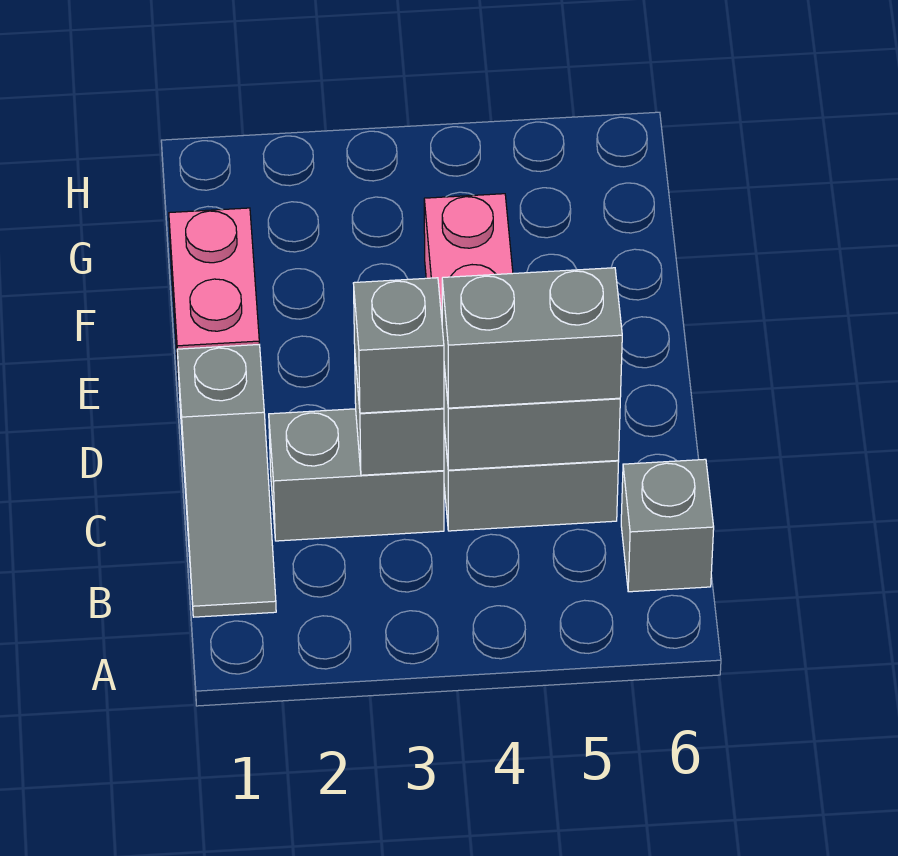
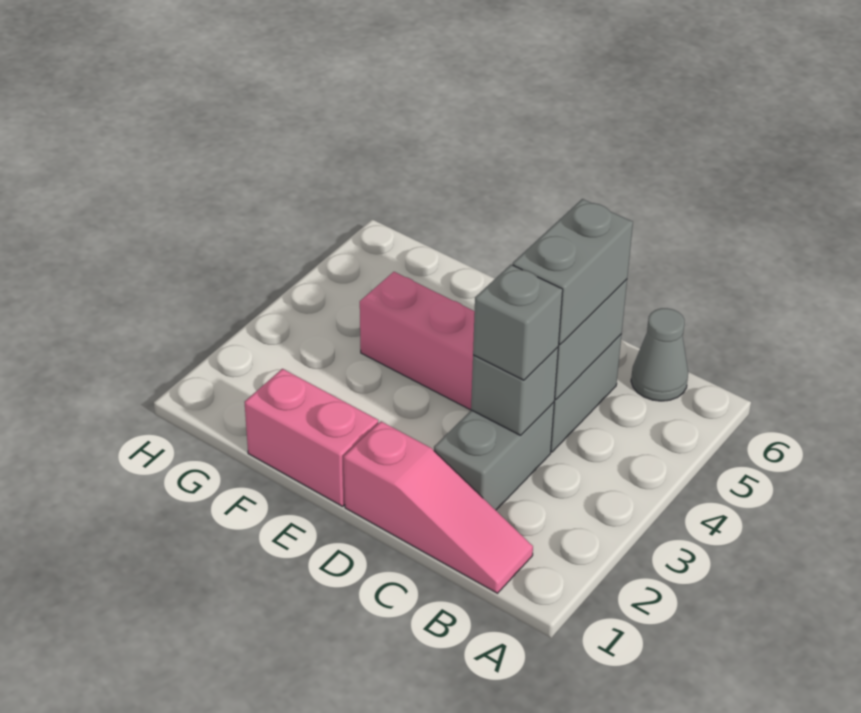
grey 1x3 slope [177,344,276,617] -> pink 1x3 slope [344,422,533,593]
grey 1x1 brick [621,459,714,592] -> grey 1x1 cone [631,308,688,401]

